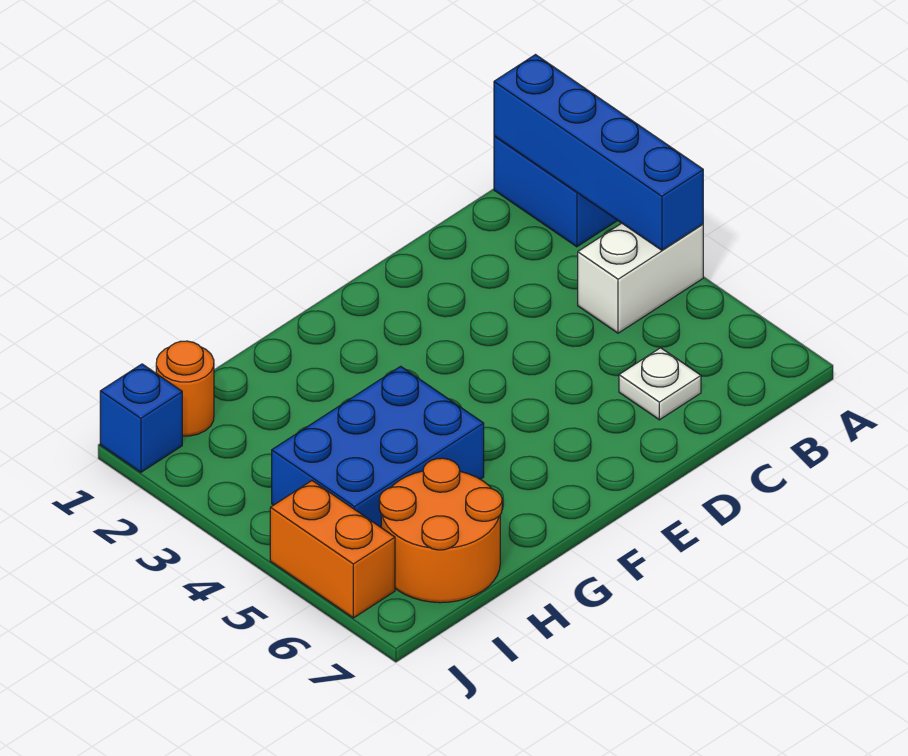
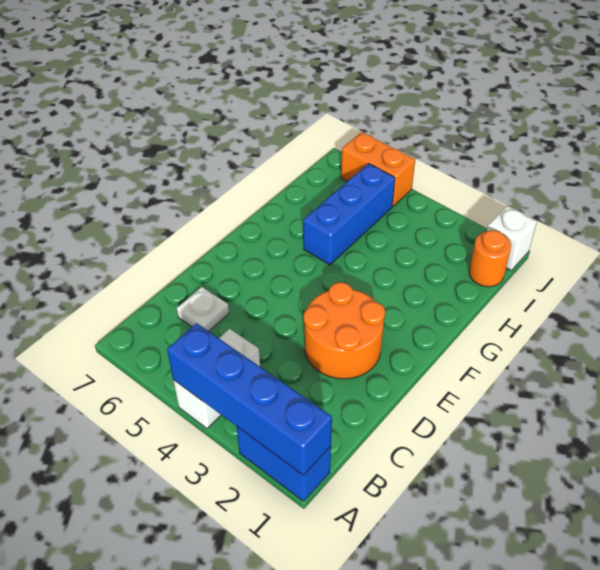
blue 2x3 brick [272,366,484,527] -> blue 1x3 brick [303,163,395,265]
orange 2x2 round brick [379,458,502,603] -> orange 2x2 round brick moved to [304,282,385,379]
blue 1x1 brick [100,364,182,472] -> white 1x1 brick [487,206,537,270]

